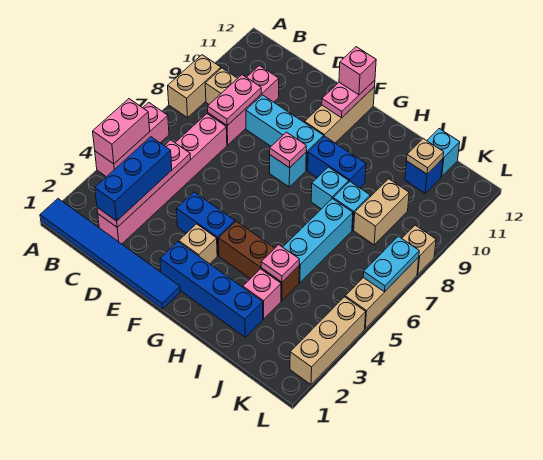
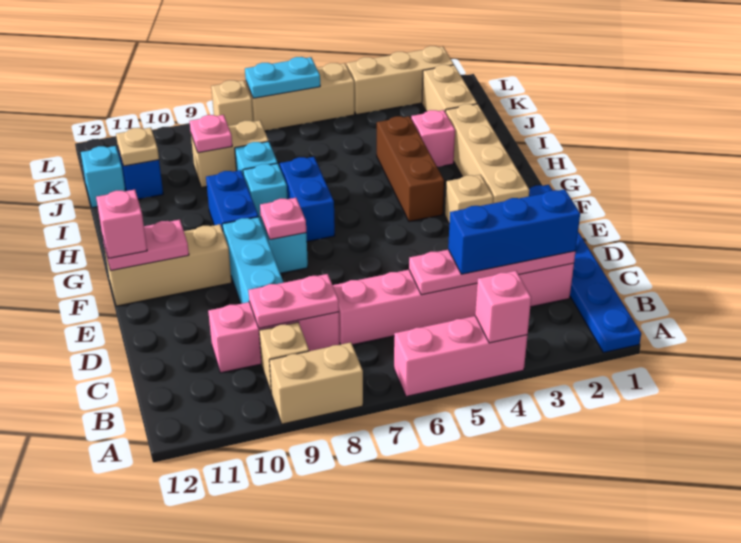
blue 1x6 tile [40,199,180,309] -> blue 1x6 plate [529,185,641,353]
pink 1x2 brick [93,99,150,164] -> pink 1x1 brick [475,271,531,343]
blue 1x2 brick [177,192,235,256] -> blue 1x2 brick moved to [280,157,335,241]
blue 1x4 brick [160,242,263,337] -> tan 1x4 brick [445,104,529,203]
pink 1x1 plate [261,245,299,282] -> pink 1x1 plate moved to [190,115,232,153]
cyan 1x3 brick [283,199,353,283] -> none
none -> tan 1x2 brick [422,65,477,112]

